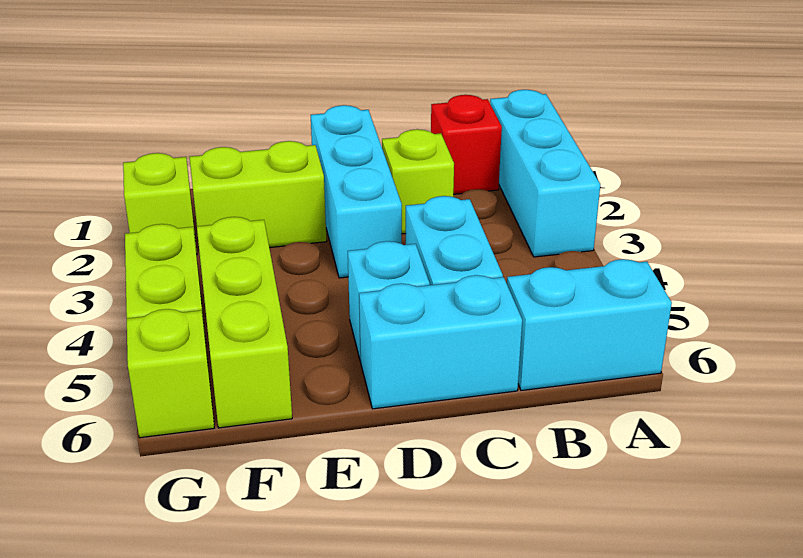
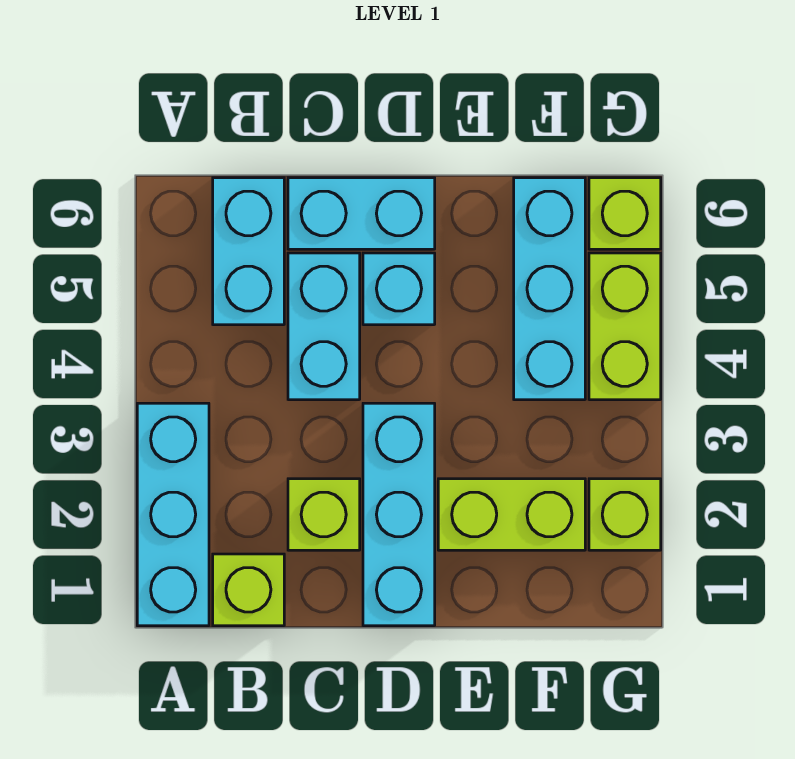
cyan 1x2 brick [507,259,672,390] -> cyan 1x2 brick turned to [213,178,284,325]
red 1x1 brick [431,95,502,194] -> lime 1x1 brick [213,554,284,626]
lime 1x3 brick [197,217,292,428] -> cyan 1x3 brick [514,178,585,400]

